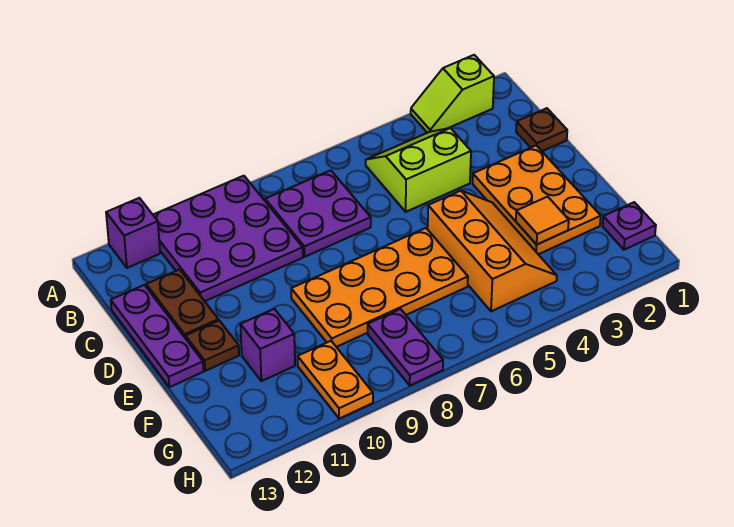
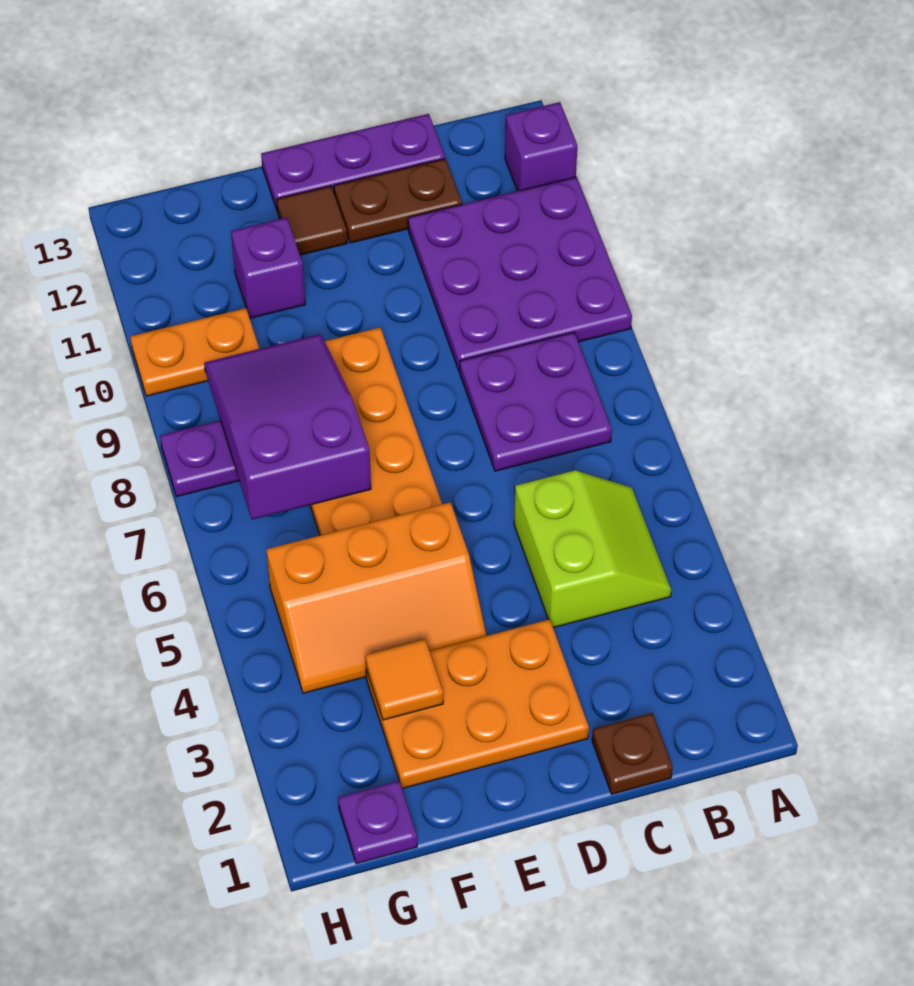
lime 1x2 slope [411,55,494,133] -> none
brown 1x1 plate [186,321,239,371] -> brown 1x1 tile [277,186,347,255]
none -> purple 2x3 slope [204,334,371,520]

